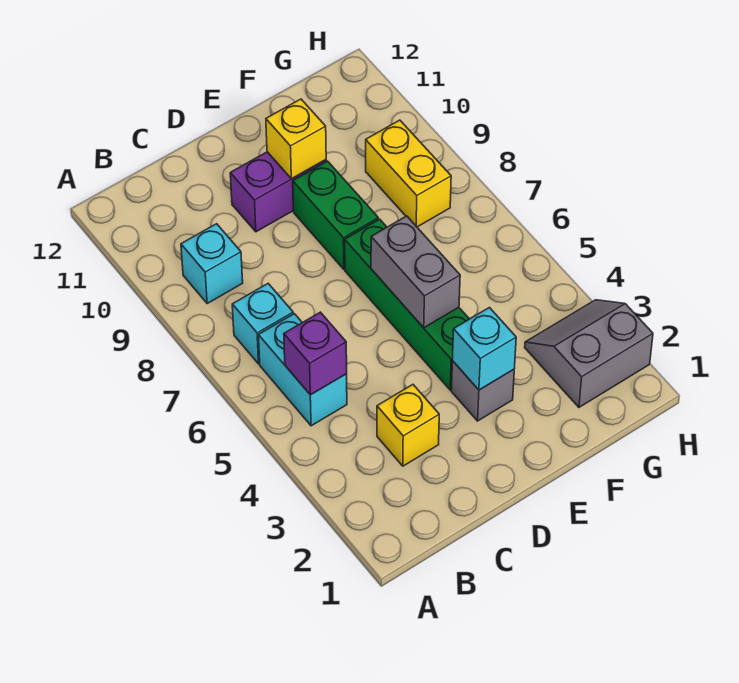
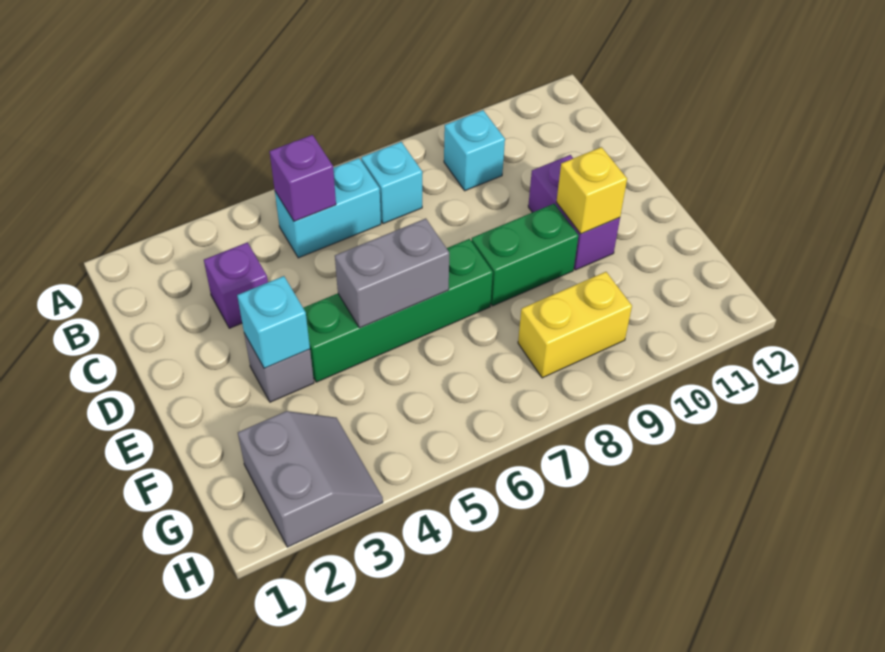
yellow 1x1 brick [377,385,439,466] -> purple 1x1 brick [204,242,268,328]

